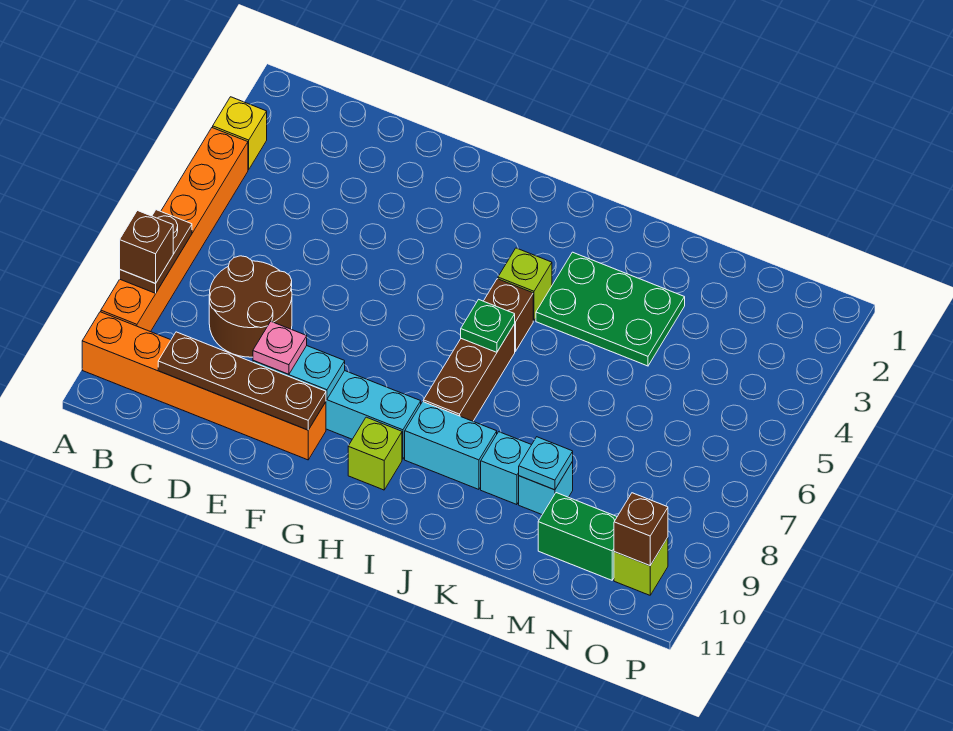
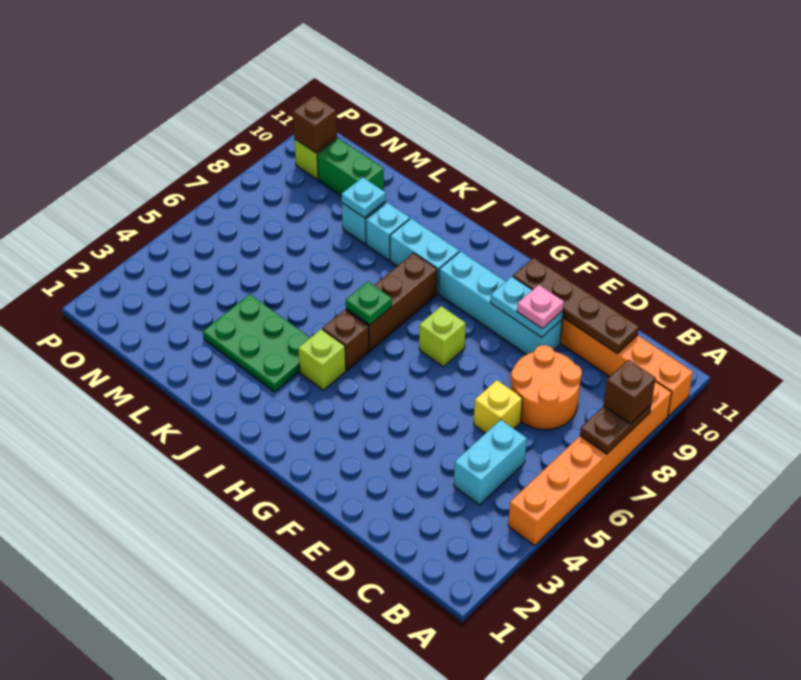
yellow 1x1 brick [213,97,267,170] -> yellow 1x1 brick moved to [474,380,522,433]
none -> cyan 1x2 brick [454,420,527,505]
brown 2x2 round brick [209,256,292,357] -> orange 2x2 round brick [511,345,582,430]
lime 1x1 brick [348,417,402,490] -> lime 1x1 brick moved to [419,306,466,367]

